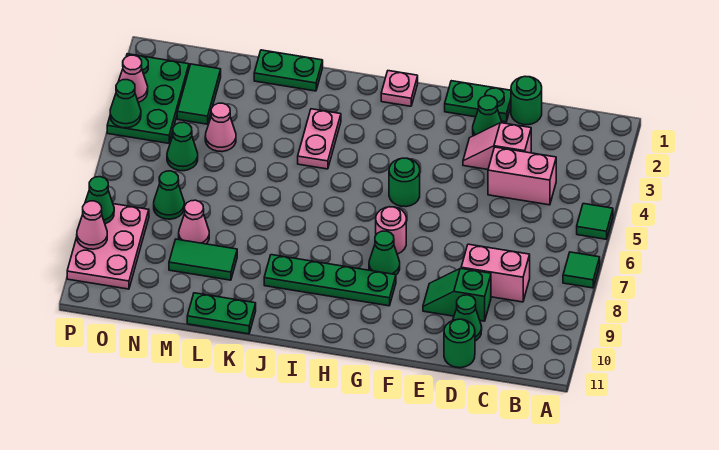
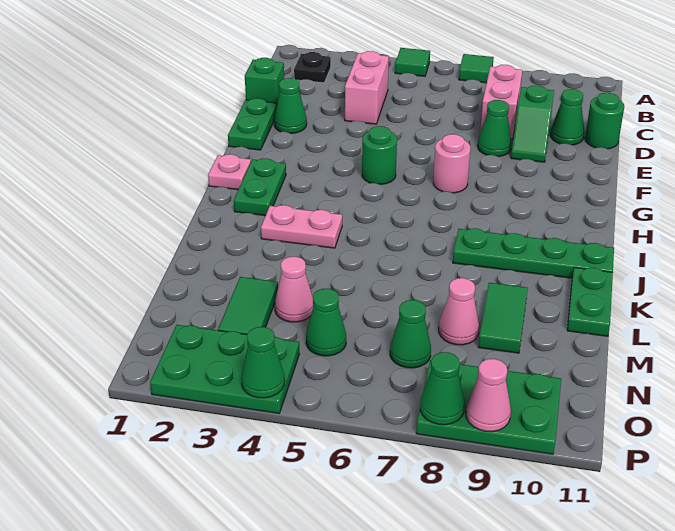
none -> black 1x1 plate [294,52,331,83]
green 1x1 round brick [511,77,542,125] -> green 1x1 brick [245,58,284,103]
pink 1x2 slope [463,123,531,170] -> none
green 1x1 cone [369,231,400,275] -> green 1x1 cone moved to [478,100,512,157]
green 1x4 plate [264,255,396,306] -> green 1x4 plate turned to [453,228,614,278]
green 1x2 plate [254,50,323,91] -> green 1x2 plate moved to [234,159,286,216]
green 1x2 tile [177,64,221,124] -> green 1x2 tile turned to [218,277,278,334]
pink 2x3 plate [67,204,149,289] -> green 2x3 plate [416,360,561,454]
pink 1x1 cone [119,55,148,103] -> none

